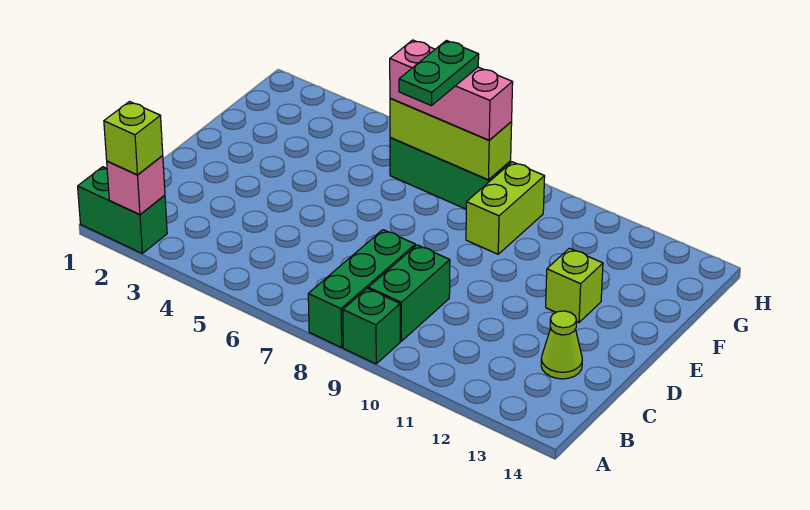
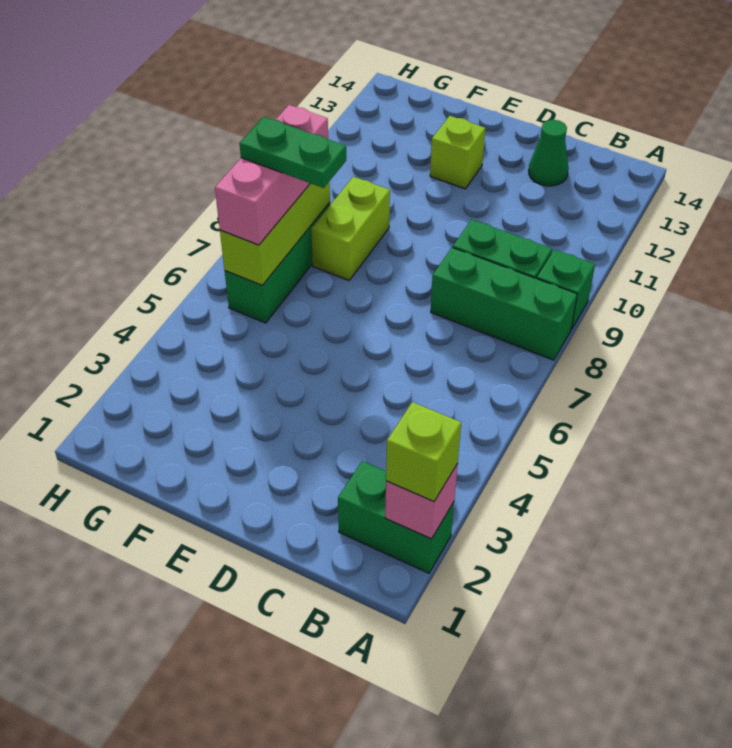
green 1x2 brick [78,167,167,253] -> green 1x2 brick turned to [338,461,454,573]
lime 1x1 cone [541,311,582,379] -> green 1x1 cone [529,120,569,186]
lime 1x2 brick [466,162,545,254] -> lime 1x2 brick turned to [311,177,390,280]

